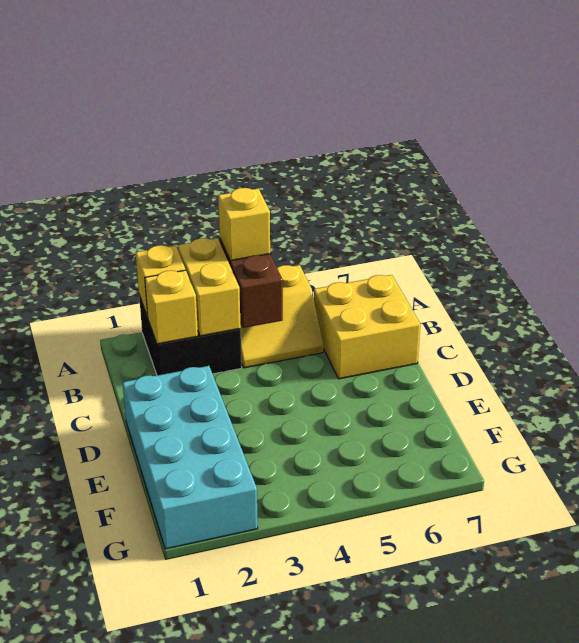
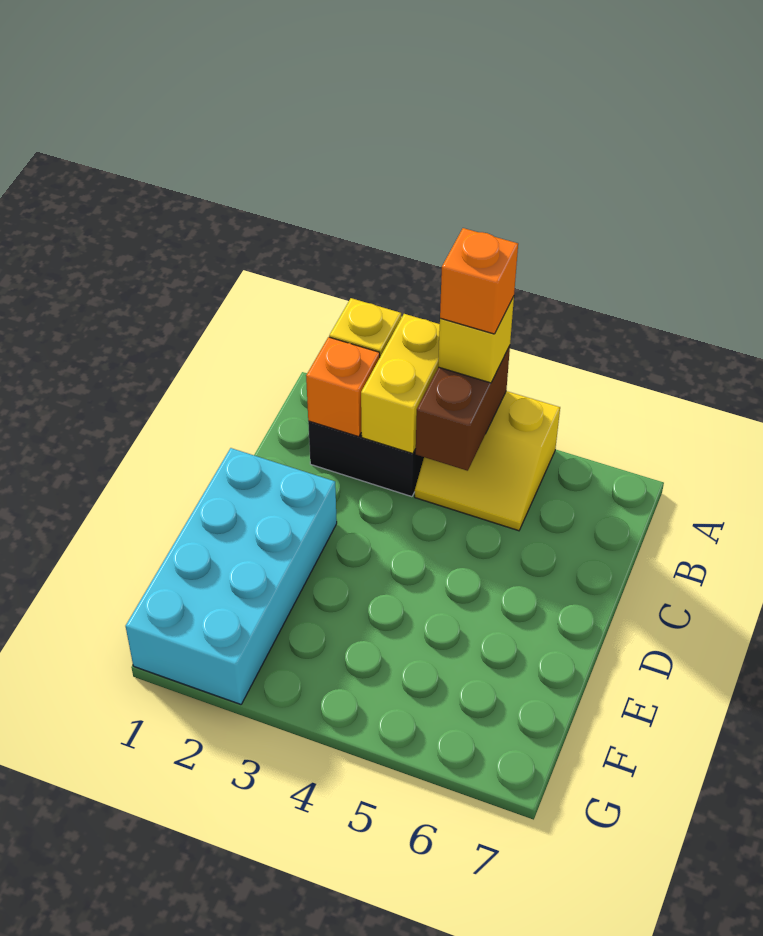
none -> orange 1x1 brick [440,228,518,334]
yellow 1x1 brick [145,270,198,344] -> orange 1x1 brick [306,337,380,437]
yellow 2x2 brick [314,275,421,379] -> none

